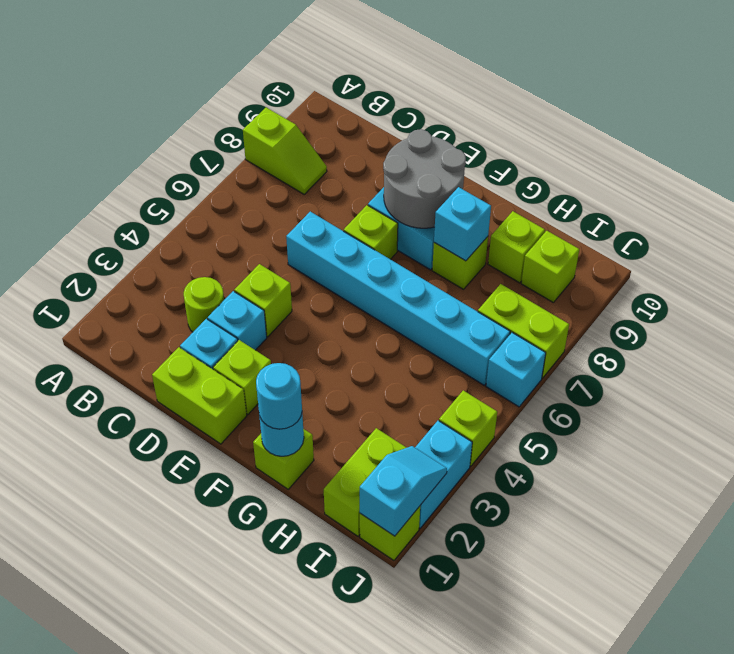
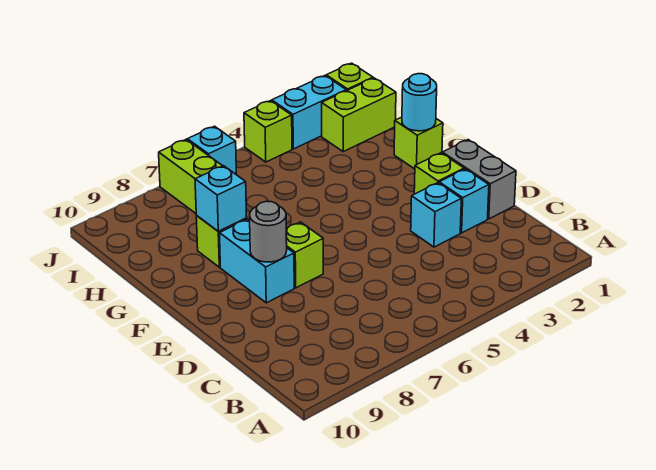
lime 1x2 slope [243,108,327,194] -> none
lime 1x1 round brick [184,277,224,332] -> none
lime 1x2 brick [152,347,247,444] -> grey 1x2 brick [442,140,516,219]
lime 1x1 brick [234,264,292,337] -> none
cyan 1x6 brick [286,212,510,385] -> none
grey 2x2 round brick [383,129,466,228] -> grey 1x1 round brick [250,201,287,262]
cyan 1x1 round brick [256,363,302,429] -> none
lime 1x1 brick [488,211,545,283] -> none
lime 1x1 brick [521,231,579,303] -> none
cyan 1x2 slope [360,446,447,536] -> none

